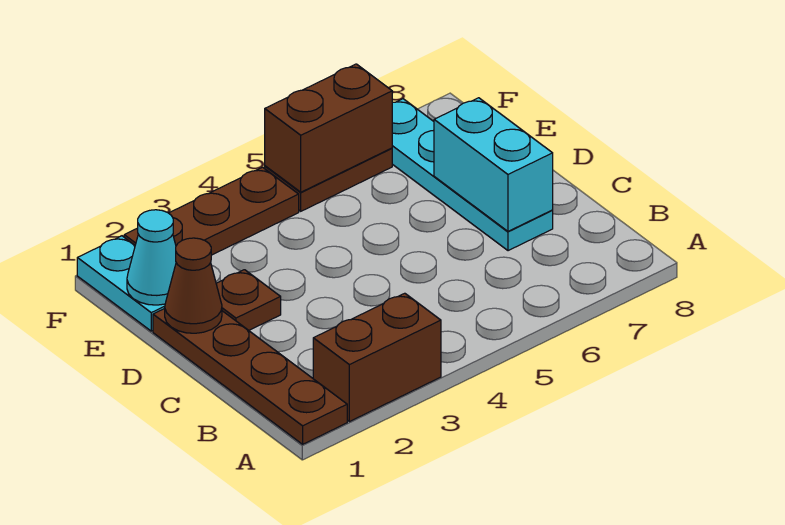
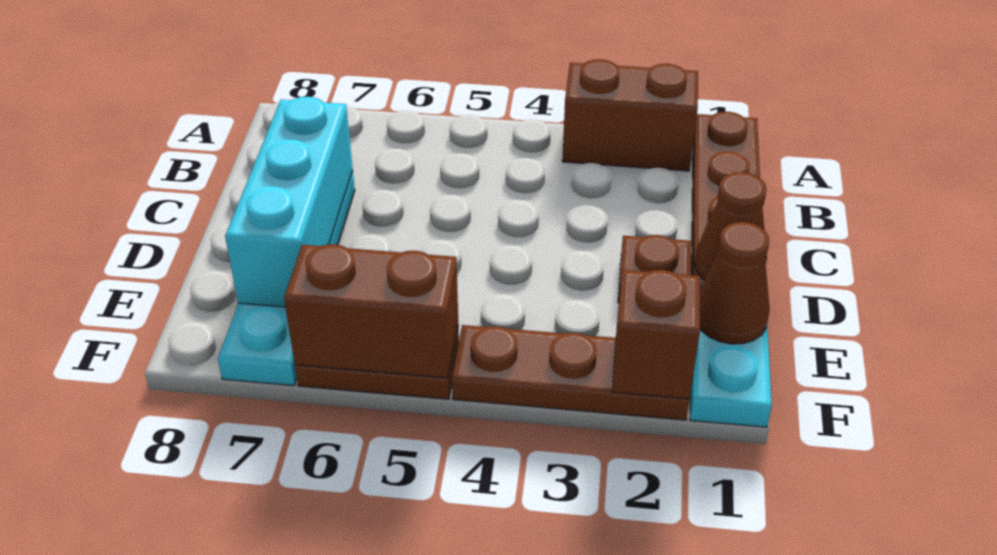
cyan 1x2 brick [434,98,553,231] -> cyan 1x3 brick [225,97,353,307]
cyan 1x1 cone [127,210,176,305] -> brown 1x1 cone [700,222,770,344]
none -> brown 1x1 brick [612,270,700,399]

